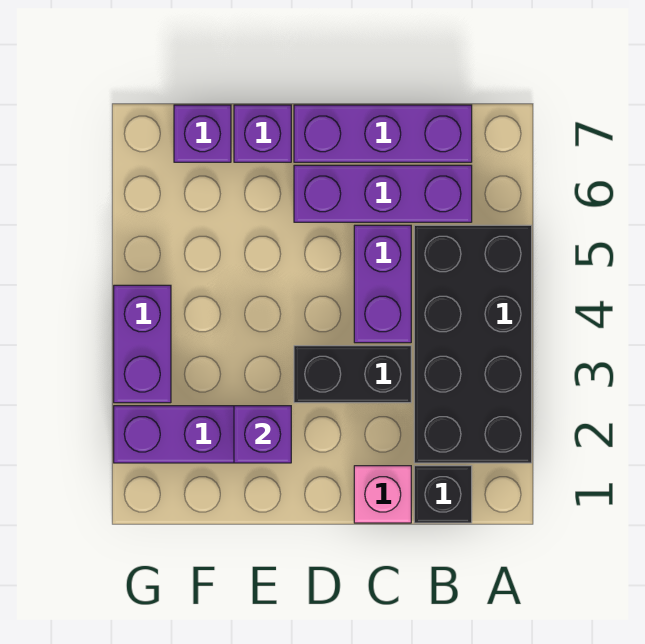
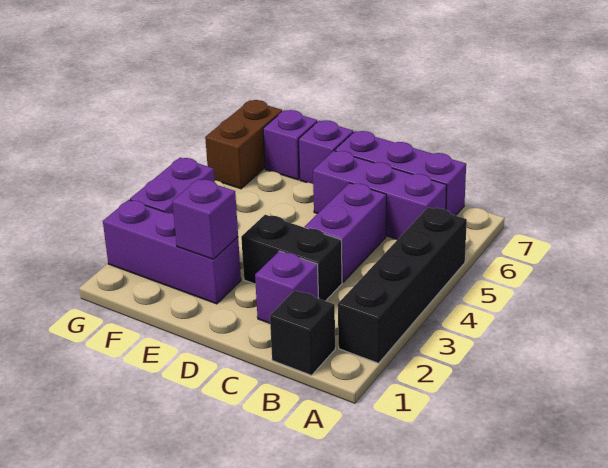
black 2x4 brick [414,225,532,463] -> black 1x4 brick [338,207,467,363]
pink 1x1 brick [354,466,411,523] -> none
none -> purple 1x1 brick [255,251,318,323]
none -> brown 1x2 brick [205,100,282,189]

